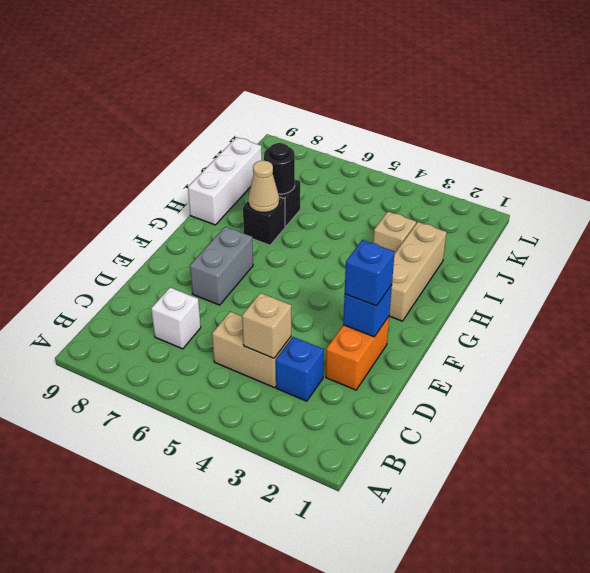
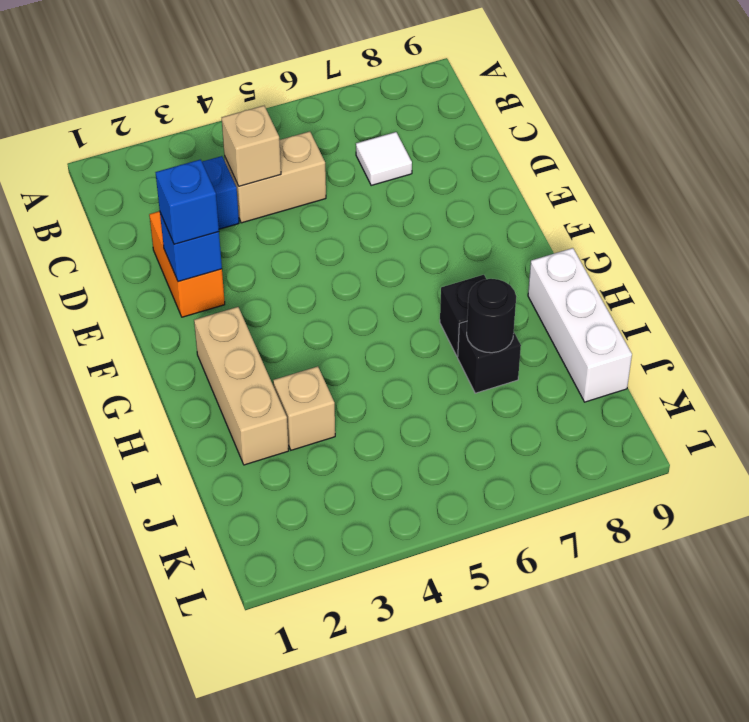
white 1x1 brick [151,287,201,349] -> white 1x1 tile [356,132,412,185]
grey 1x2 brick [190,227,253,305] -> none
tan 1x1 cone [248,161,279,212] -> none

